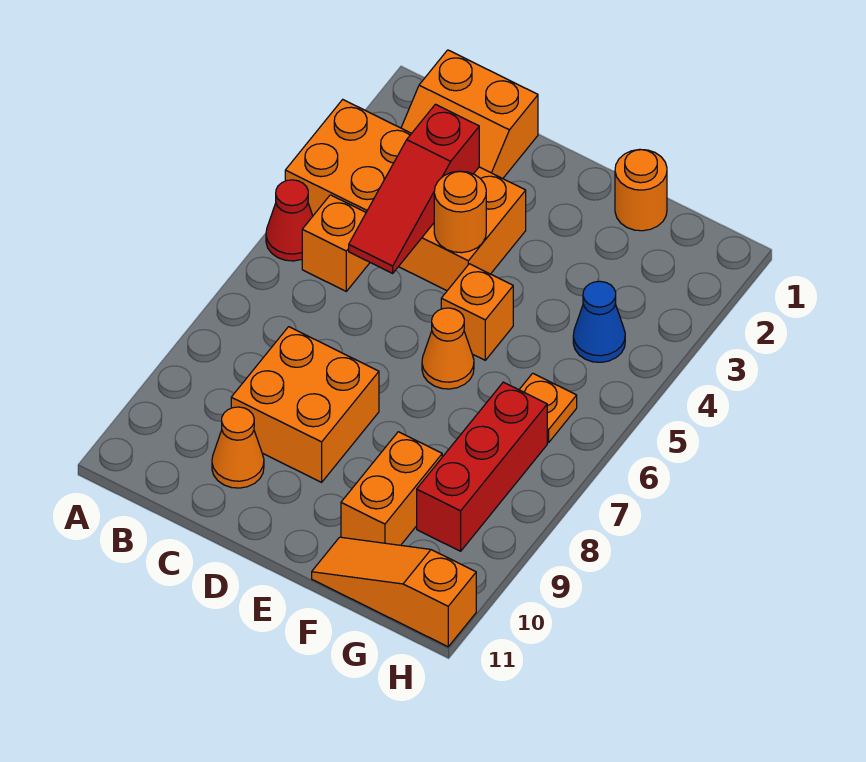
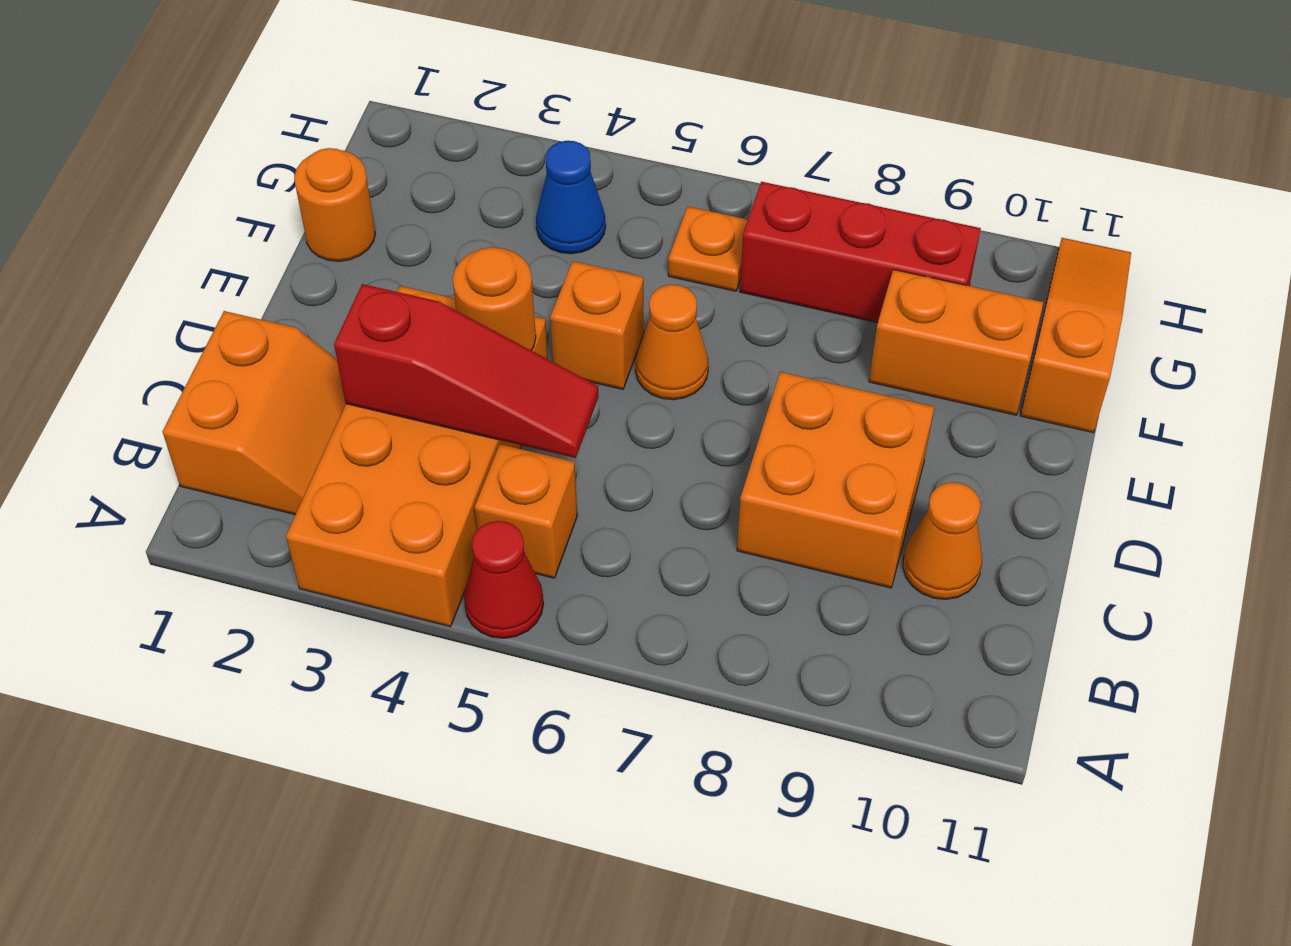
orange 1x3 slope [312,537,476,647] -> orange 1x3 slope turned to [1020,238,1131,432]

